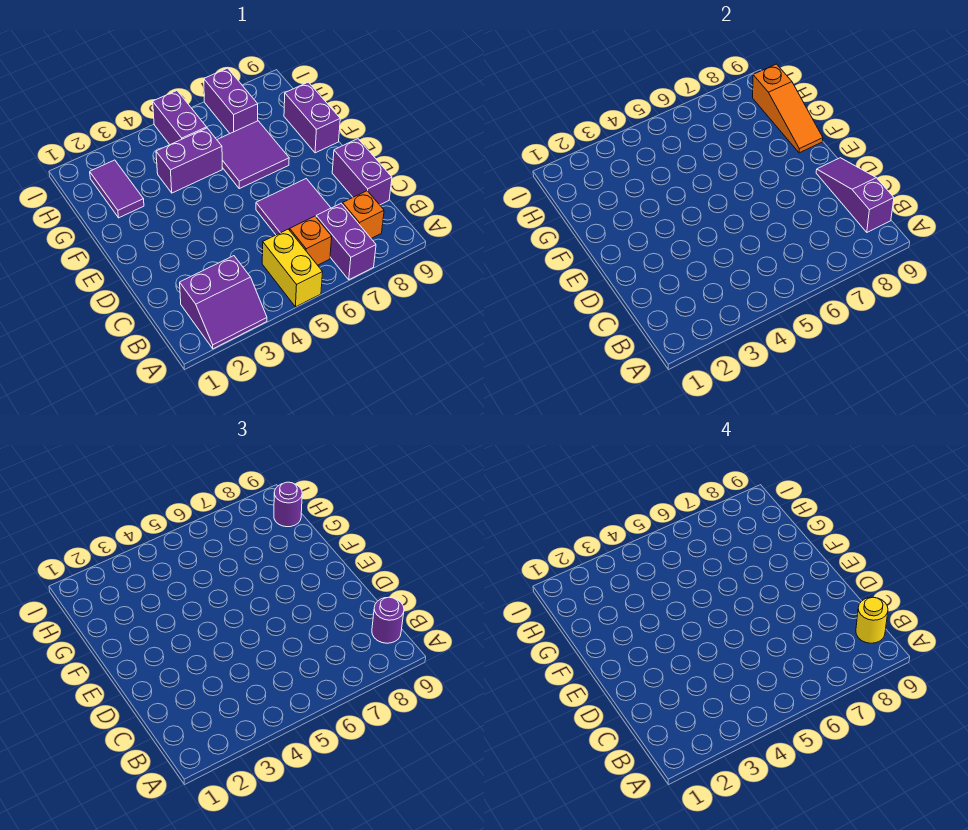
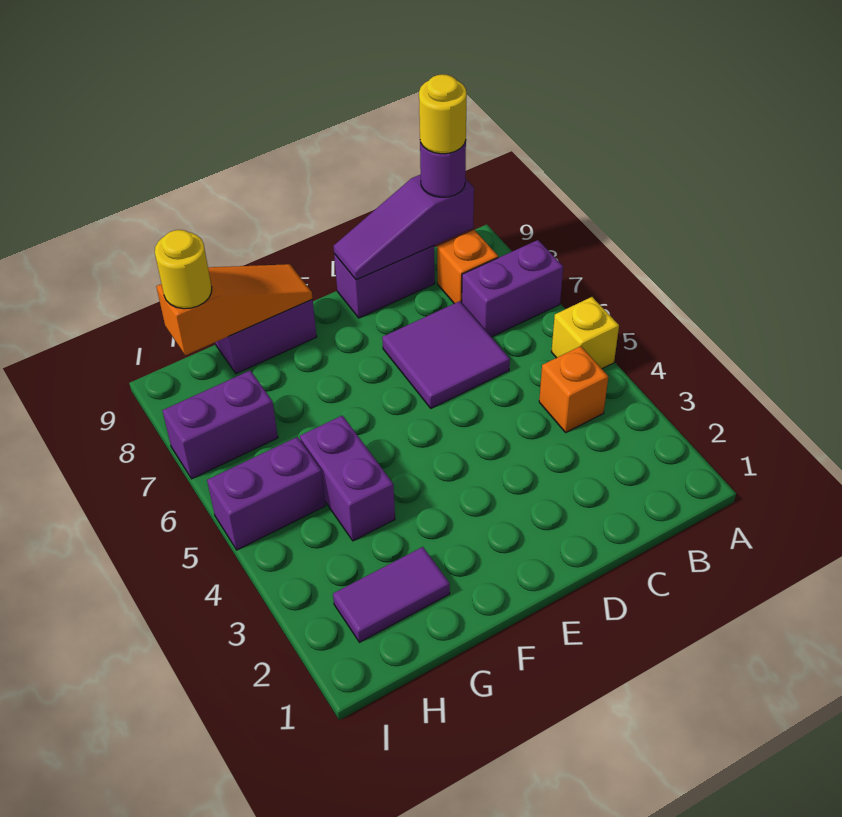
purple 2x2 slope [180,256,267,349] -> none
yellow 1x2 brick [262,229,323,307] -> yellow 1x1 brick [551,297,619,369]
orange 1x1 brick [290,216,332,265] -> orange 1x1 brick moved to [539,346,608,432]
purple 2x2 tile [217,121,289,189] -> none
purple 1x1 round brick [274,482,302,527] -> yellow 1x1 round brick [155,230,212,309]

